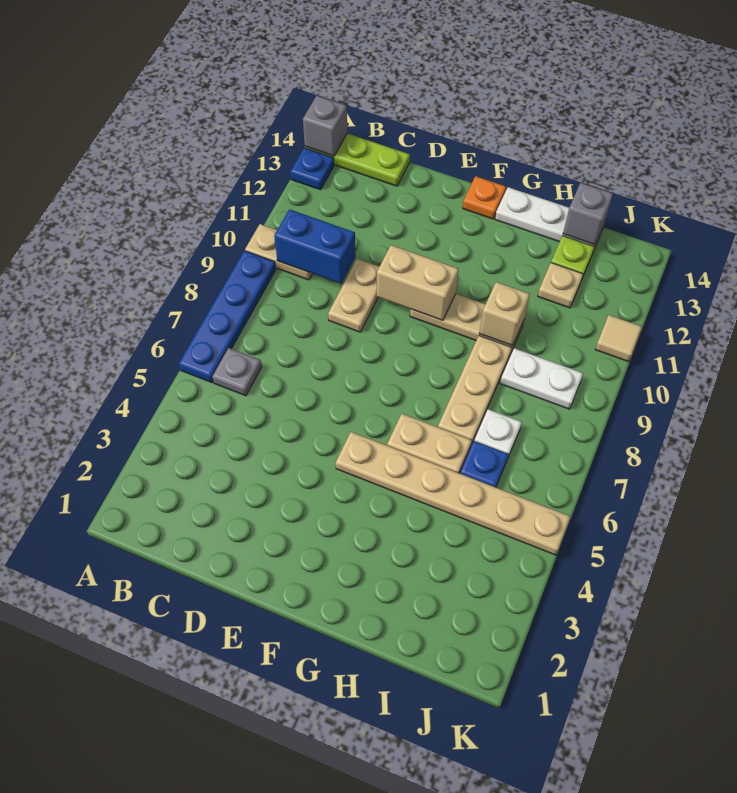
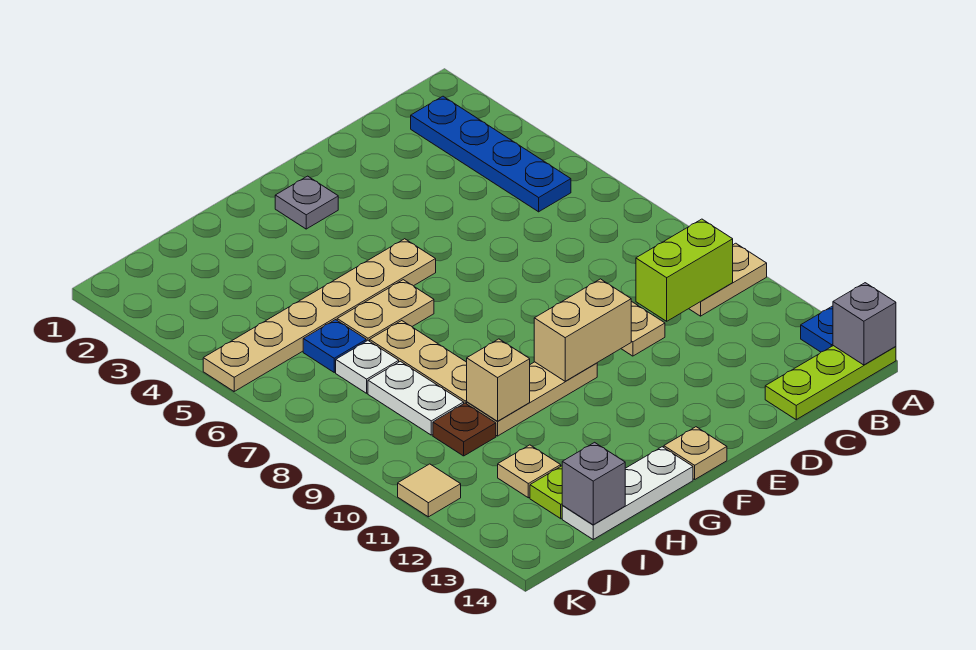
blue 1x4 plate [179,251,276,383] -> blue 1x4 plate moved to [411,96,571,212]
grey 1x1 plate [212,348,262,396] -> grey 1x1 plate moved to [275,176,338,229]
blue 1x2 brick [274,209,355,284] -> lime 1x2 brick [636,219,733,321]
orange 1x1 plate [463,176,506,219] -> tan 1x1 plate [664,427,727,479]
white 1x2 plate [500,348,583,409] -> white 1x2 plate turned to [368,361,464,435]
none -> brown 1x1 plate [433,403,496,456]

